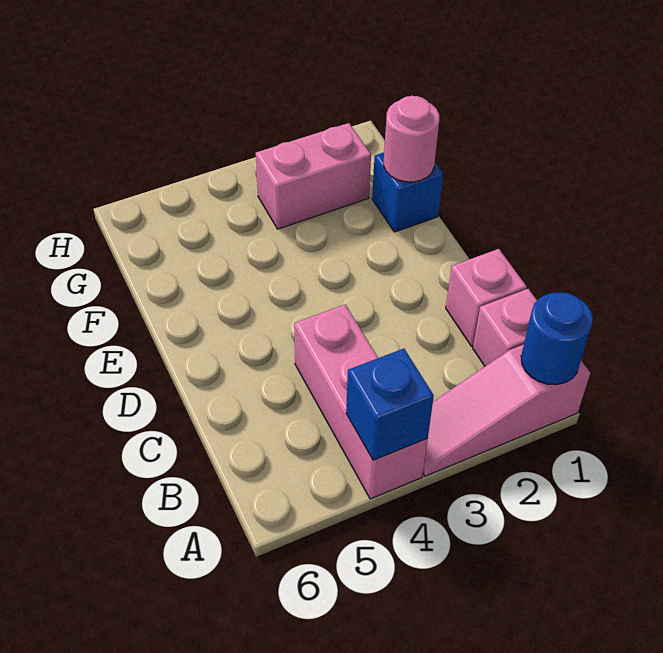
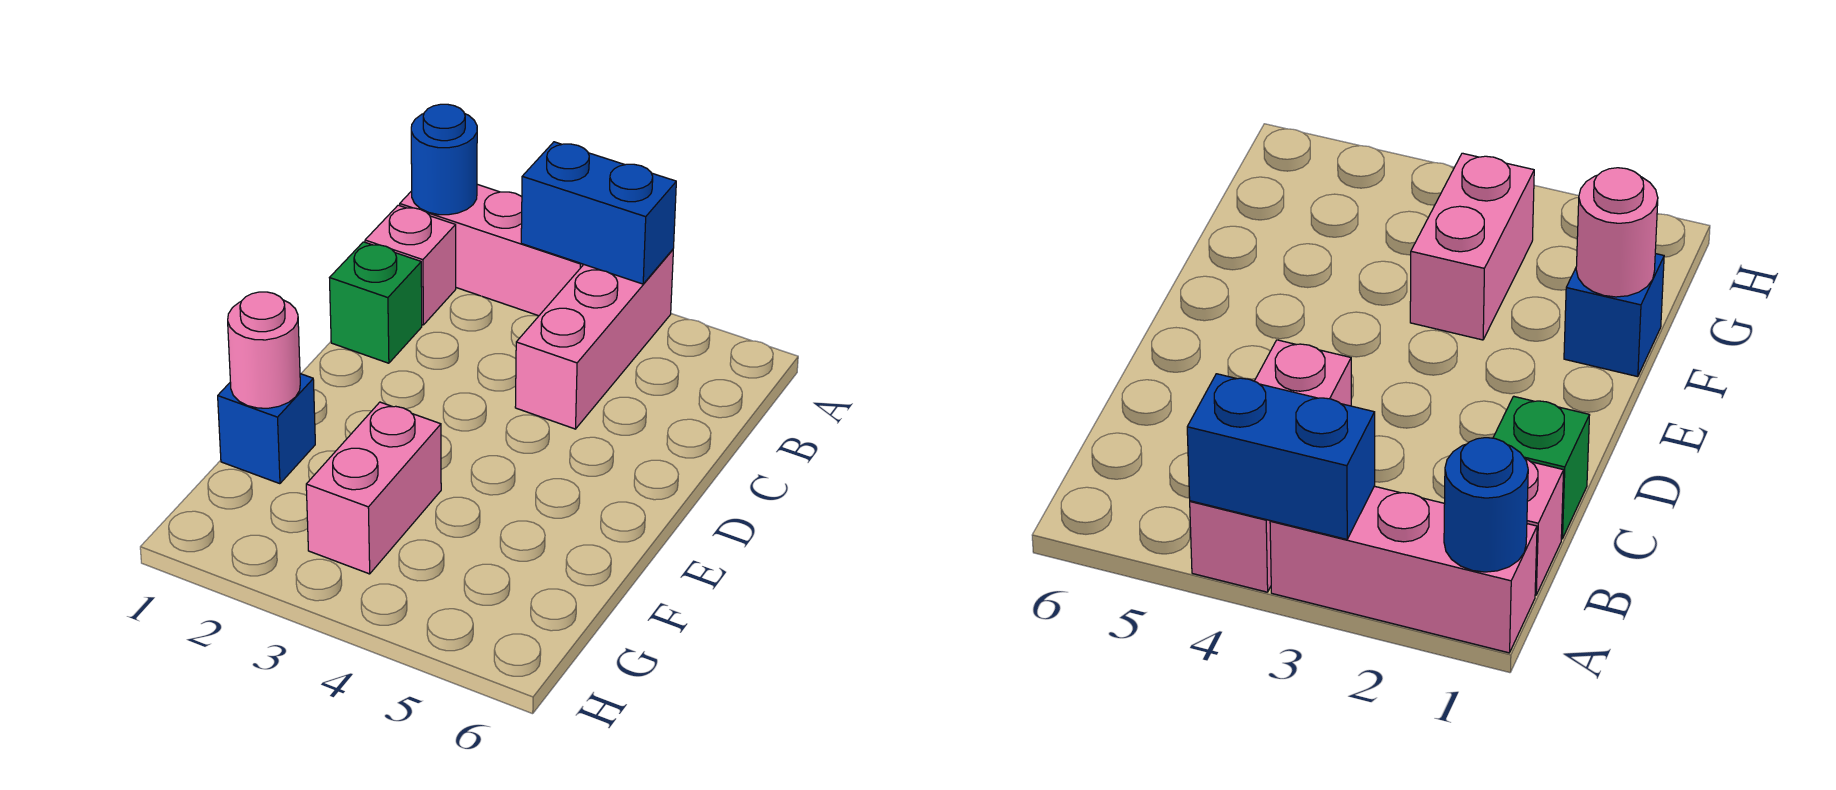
pink 1x3 slope [423,345,590,476] -> pink 1x3 brick [400,184,584,316]
blue 1x1 brick [346,349,434,460] -> blue 1x2 brick [521,142,676,284]
pink 1x1 brick [446,249,527,346] -> green 1x1 brick [330,242,422,363]
pink 1x2 brick [256,123,371,229] -> pink 1x2 brick turned to [306,402,441,574]

